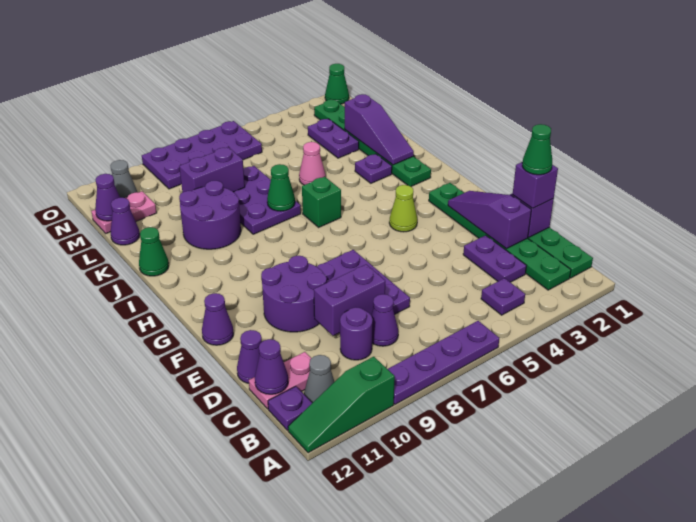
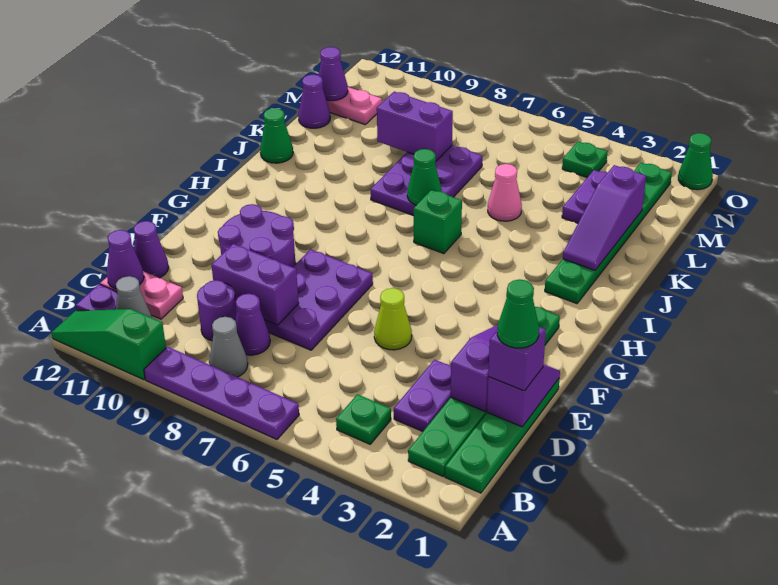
purple 1x1 plate [481,278,525,315] -> green 1x1 plate [336,394,391,444]
purple 1x1 cone [202,293,234,345] -> none
lime 1x1 cone [389,185,417,232] -> lime 1x1 cone moved to [374,288,412,350]
purple 1x1 plate [355,154,392,183] -> none
purple 2x2 round brick [179,181,241,249] -> none
none -> green 1x1 plate [562,142,608,177]
purple 2x4 plate [142,121,262,189] -> none
grey 1x1 cone [110,160,137,198] -> grey 1x1 cone moved to [209,317,248,377]

